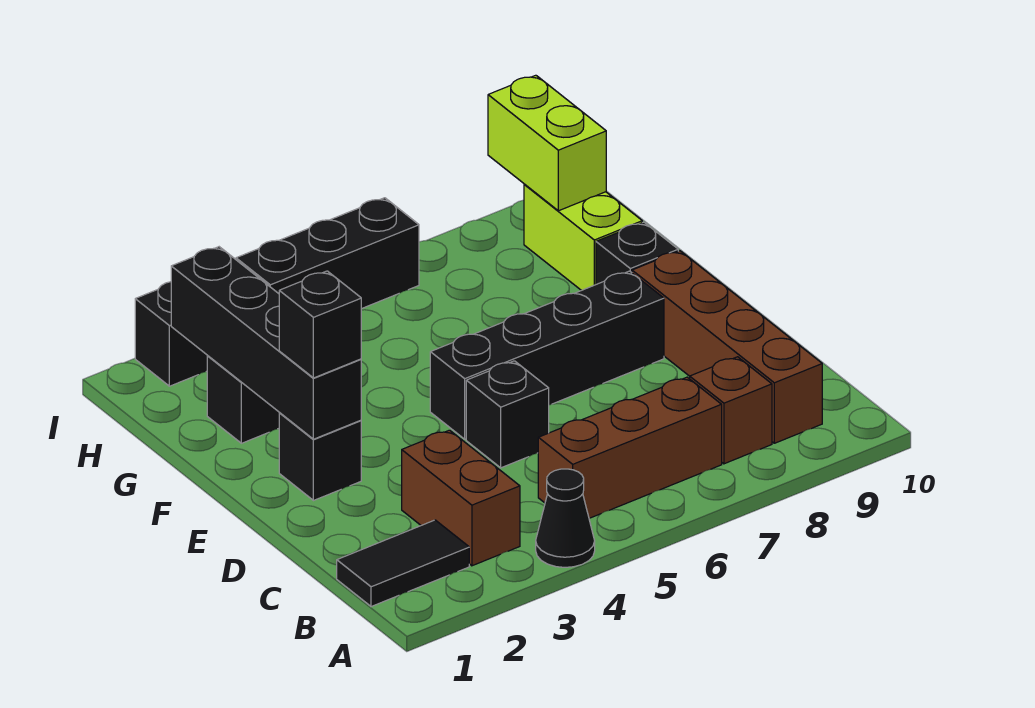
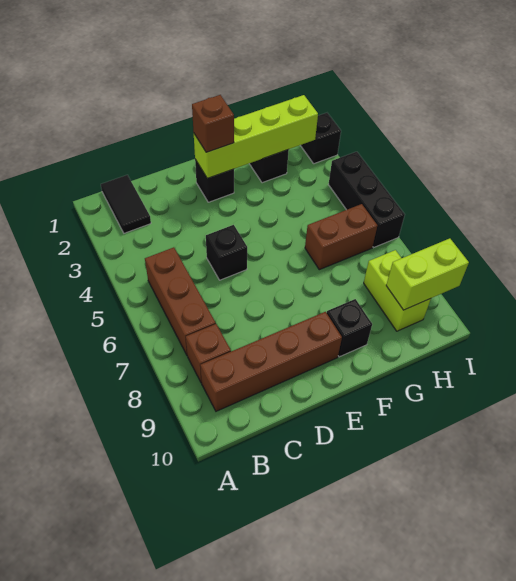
black 1x1 cone [536,469,595,567] -> none
brown 1x2 brick [402,430,520,566] -> brown 1x2 brick moved to [305,204,377,270]
black 1x4 brick [171,247,361,439] -> lime 1x4 brick [194,95,318,178]
black 1x1 brick [279,271,361,378] -> brown 1x1 brick [192,95,234,152]
black 1x4 brick [430,271,664,439] -> none
lime 1x2 brick [524,184,642,291] -> lime 1x2 brick turned to [364,250,431,331]

